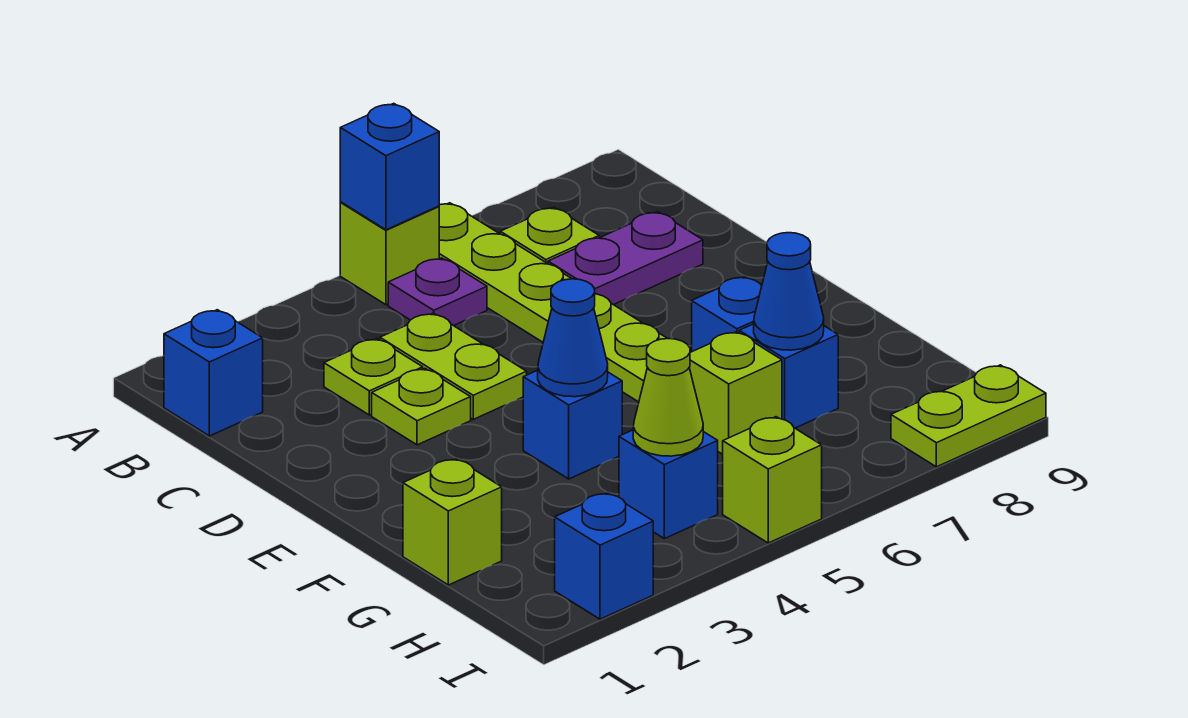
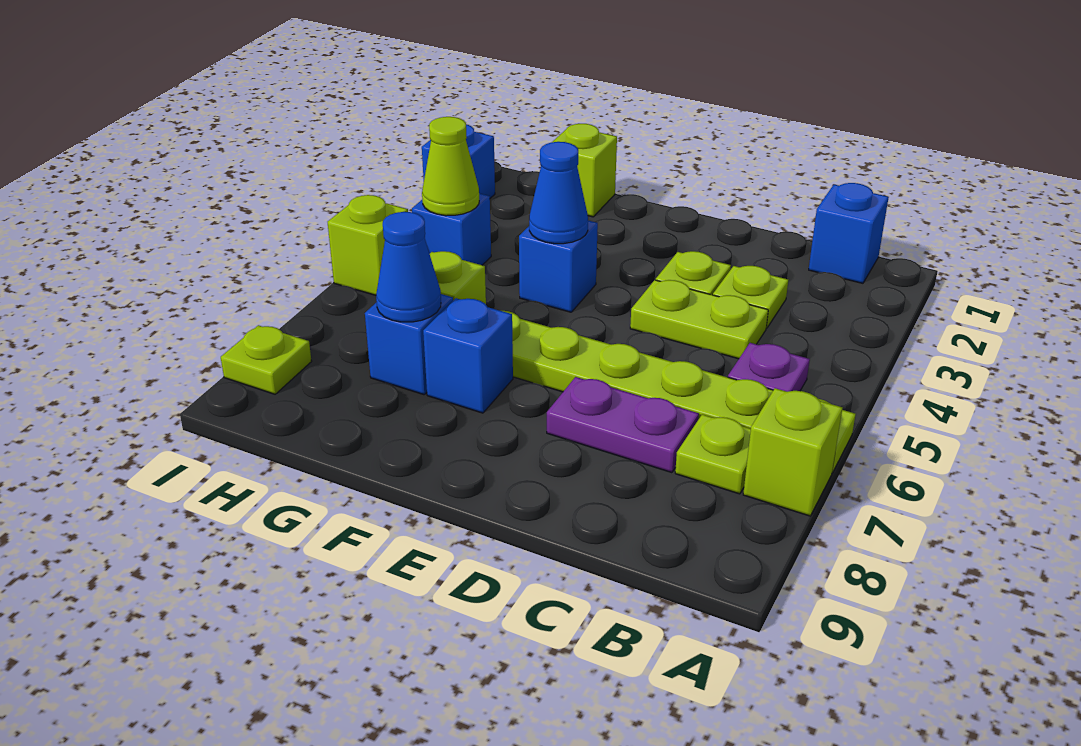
lime 1x1 brick [340,202,439,305] -> lime 1x1 brick moved to [743,388,843,516]
blue 1x1 brick [340,103,439,230] -> none
purple 1x2 plate [548,212,703,305] -> purple 1x2 plate turned to [547,377,699,473]
lime 1x2 plate [891,365,1046,467] -> lime 1x1 plate [221,325,312,394]

